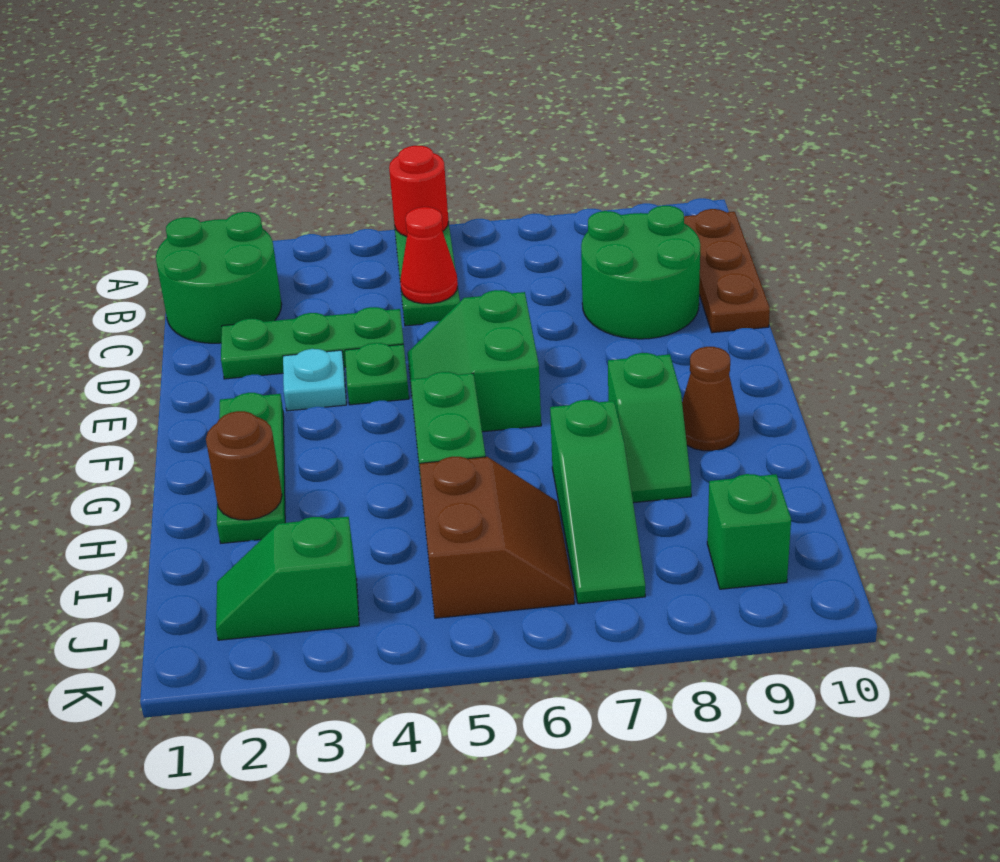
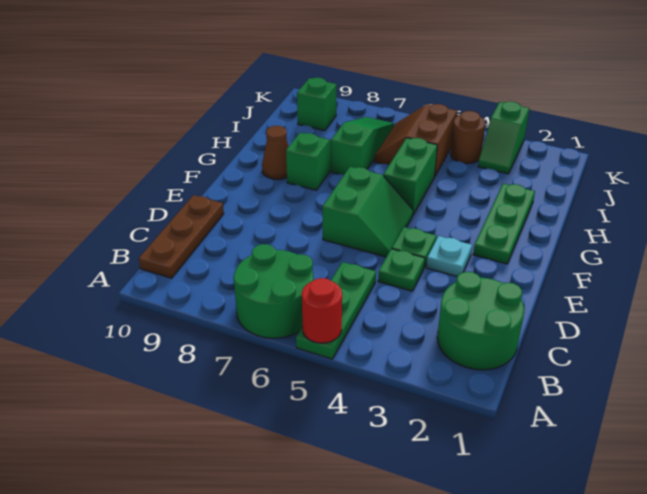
red 1x1 cone [400,207,458,304] -> none
green 2x2 round brick [581,206,700,339] -> green 2x2 round brick moved to [233,244,313,338]
green 1x3 plate [221,307,404,379] -> green 1x1 plate [378,249,425,291]
brown 1x1 round brick [206,411,282,520] -> brown 1x1 round brick moved to [450,111,485,164]
green 1x2 slope [216,517,359,640] -> green 1x2 slope turned to [478,101,529,174]

